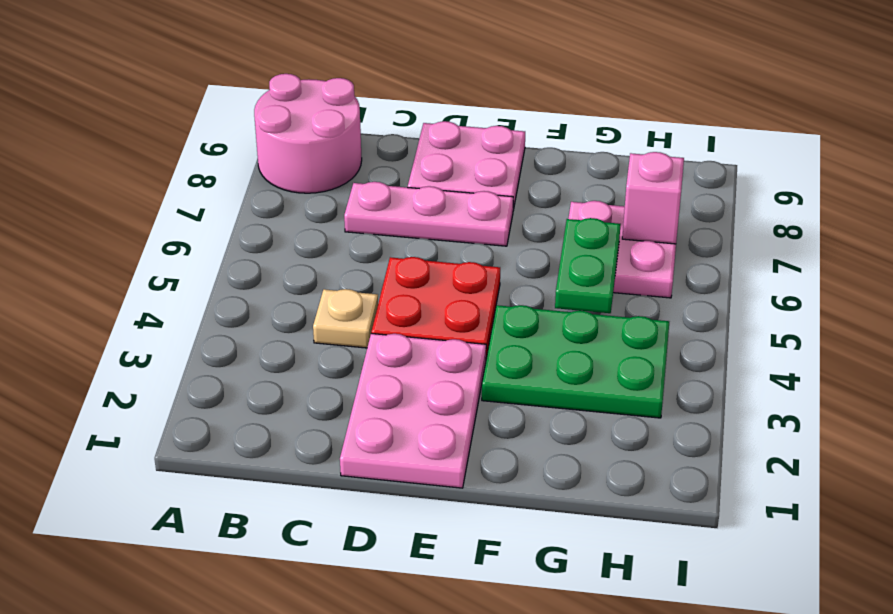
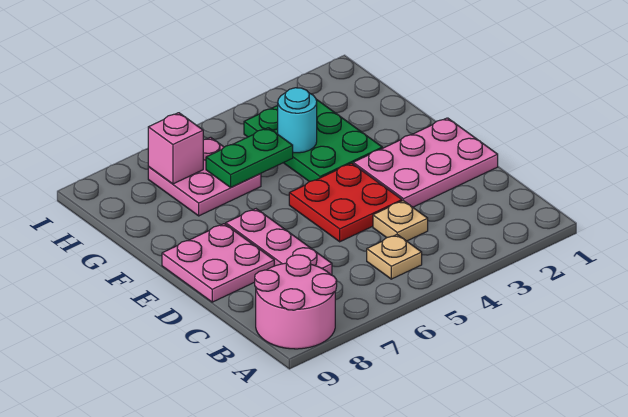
none -> tan 1x1 plate [367,235,422,279]
none -> cyan 1x1 round brick [278,88,317,153]

